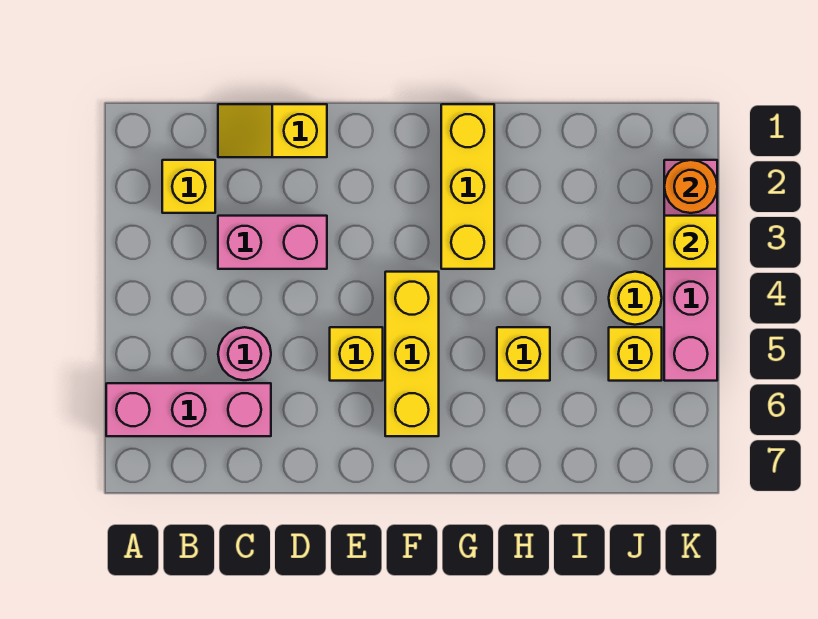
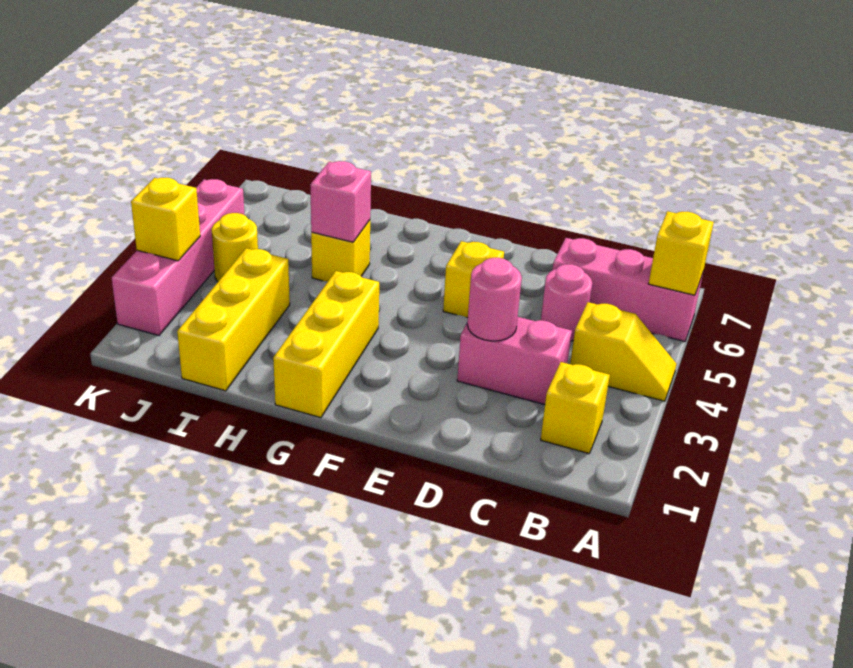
yellow 1x2 slope [218,104,327,157] -> yellow 1x2 slope moved to [570,302,676,401]
none -> pink 1x1 round brick [467,258,522,341]
yellow 1x3 brick [385,272,439,436] -> yellow 1x3 brick moved to [177,248,290,391]
none -> pink 1x1 brick [310,161,371,242]
yellow 1x1 brick [609,327,662,381] -> yellow 1x1 brick moved to [649,211,714,295]
orange 1x1 round brick [664,160,717,213] -> none

